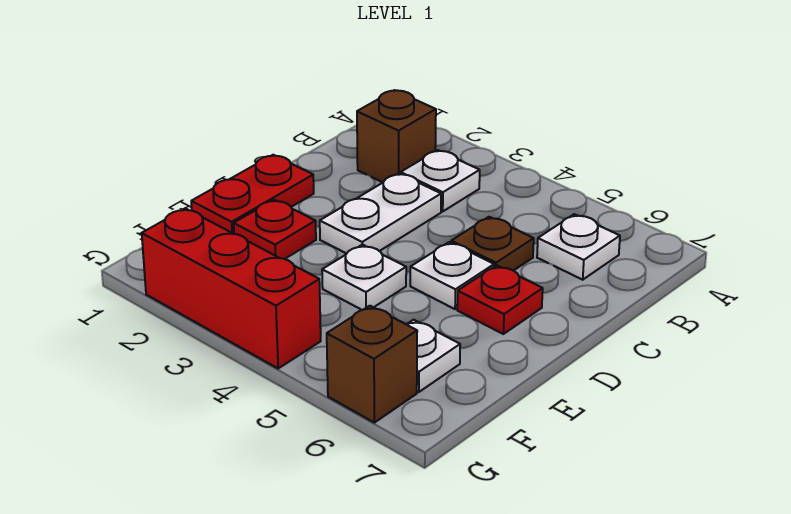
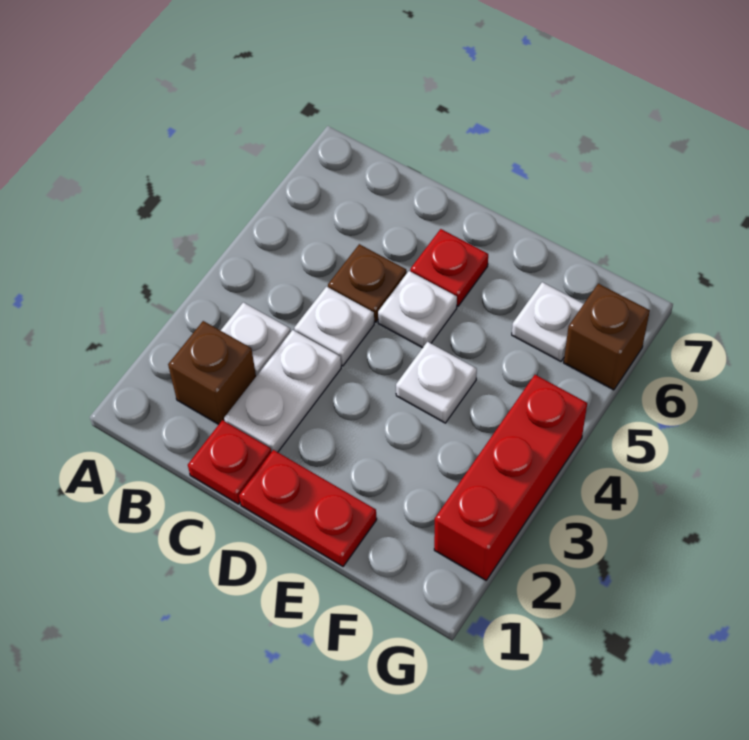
white 1x1 plate [537,214,620,280] -> white 1x1 plate moved to [294,287,374,366]
white 1x2 plate [320,173,441,254] -> white 1x2 plate turned to [224,330,341,452]
red 1x1 plate [234,200,316,259] -> red 1x1 plate moved to [188,420,271,504]

